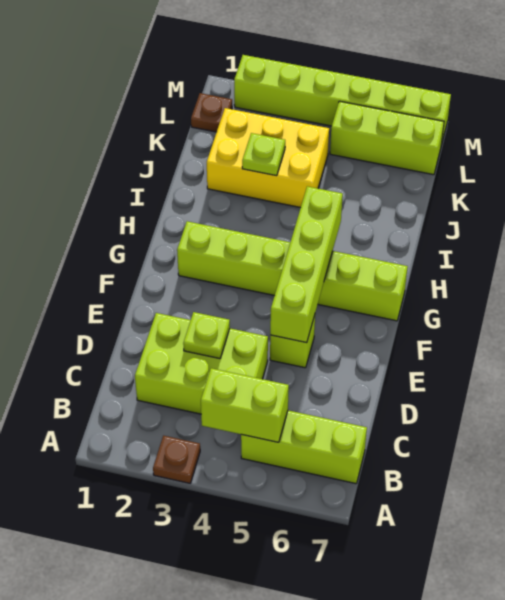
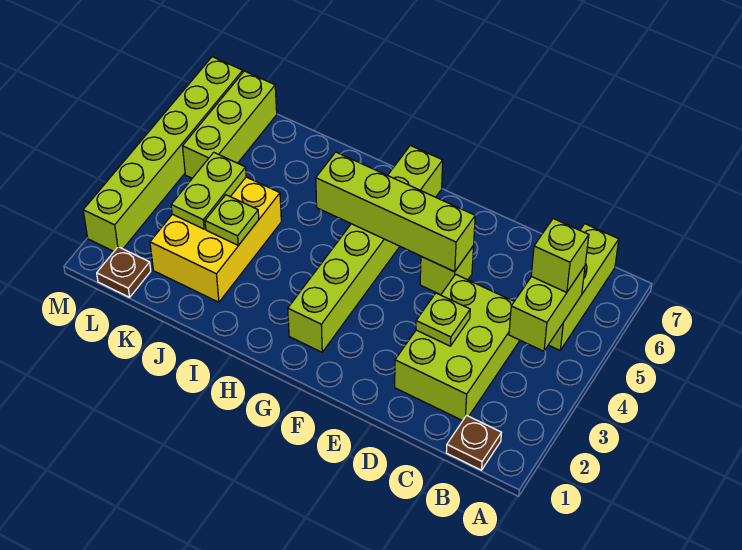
brown 1x1 plate [153,436,200,483] -> brown 1x1 plate moved to [446,415,501,470]
none -> lime 1x1 brick [531,219,589,293]
none -> lime 1x2 plate [171,152,246,229]

